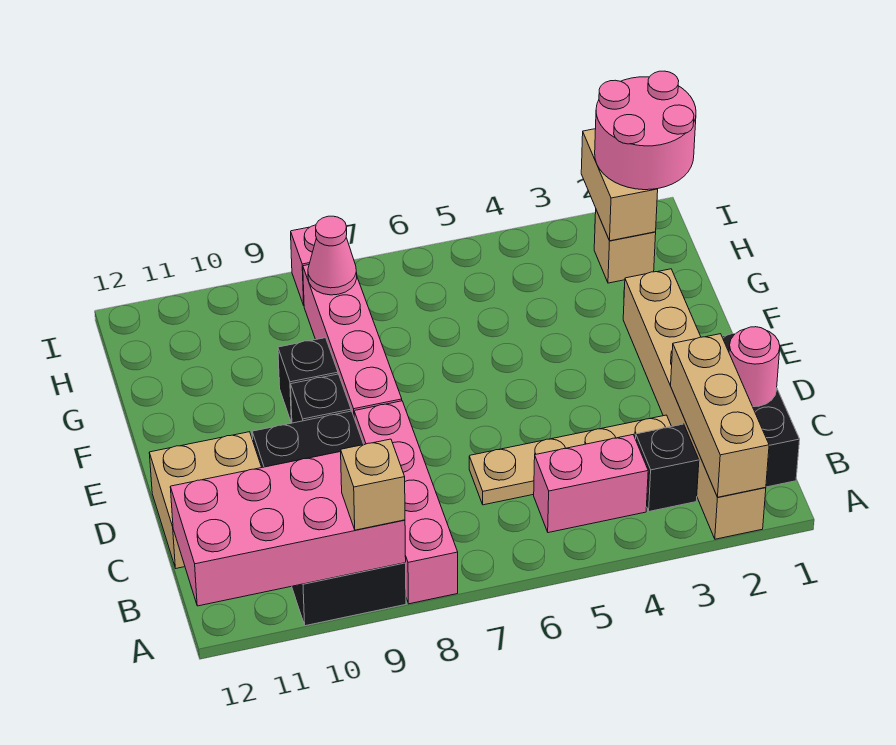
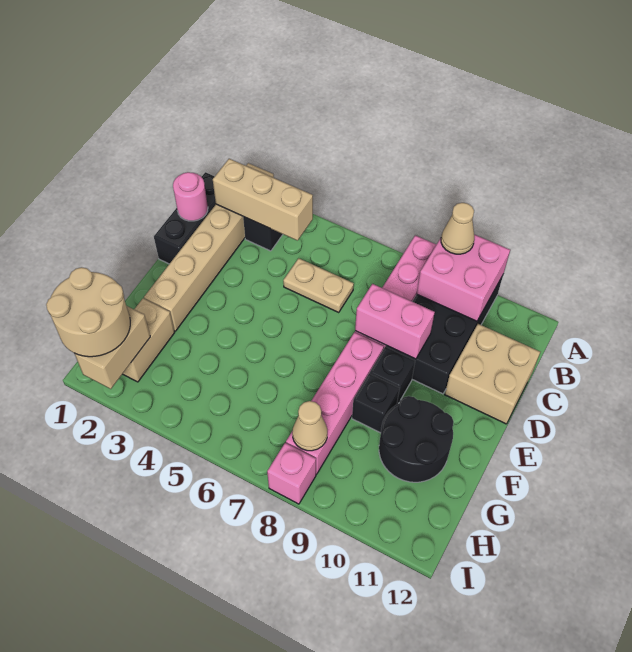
tan 1x3 brick [671,334,769,497] -> tan 1x3 brick turned to [213,159,313,241]
pink 2x4 brick [170,452,406,606] -> pink 2x2 brick [417,234,510,321]
tan 1x1 brick [341,439,405,530] -> tan 1x1 cone [441,203,474,254]
pink 1x2 brick [534,435,648,533] -> pink 1x2 brick moved to [355,284,435,359]
tan 1x4 plate [469,415,671,505] -> tan 1x2 plate [283,258,354,312]
none -> black 2x2 round brick [379,396,454,482]
pink 2x2 round brick [595,71,696,190] -> tan 2x2 round brick [46,267,130,357]
tan 1x1 brick [594,210,656,283] -> tan 1x2 brick [123,299,175,382]
pink 1x1 cone [308,216,357,295] -> tan 1x1 cone [292,401,327,451]

